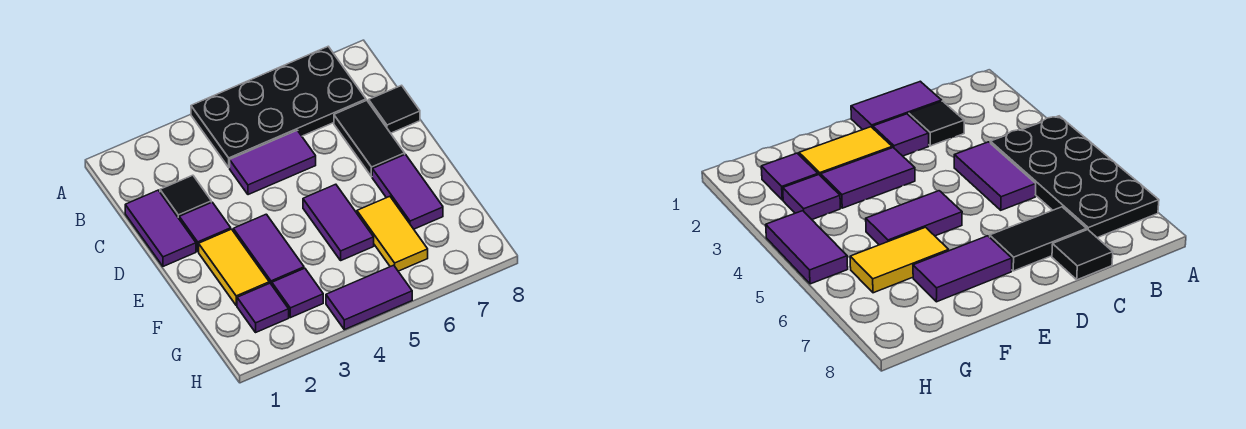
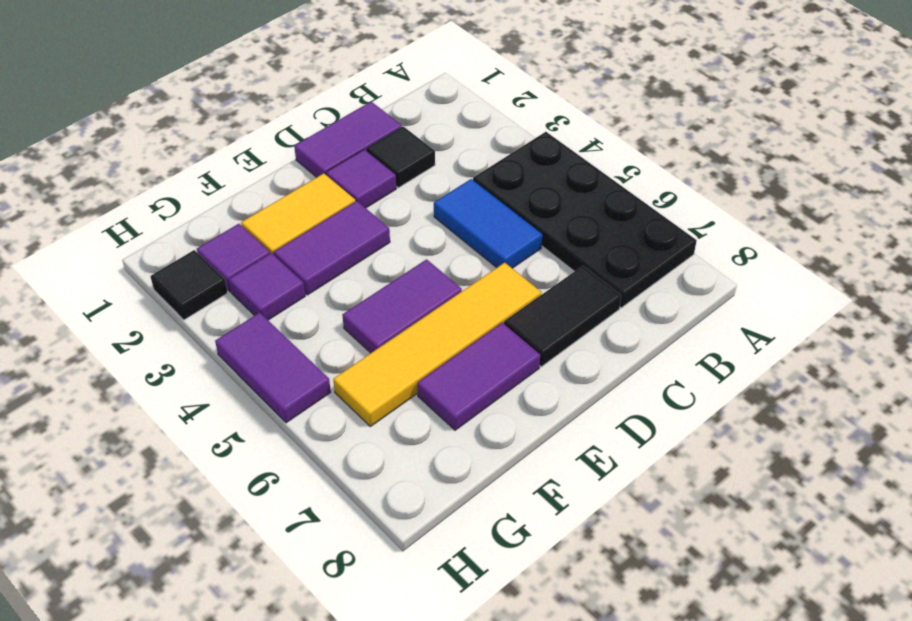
purple 1x2 tile [230,130,316,195] -> blue 1x2 tile [434,179,542,268]
black 1x1 tile [369,85,420,133] -> black 1x1 tile moved to [150,250,228,320]
yellow 1x2 tile [357,196,428,271] -> yellow 1x4 tile [333,263,541,426]

